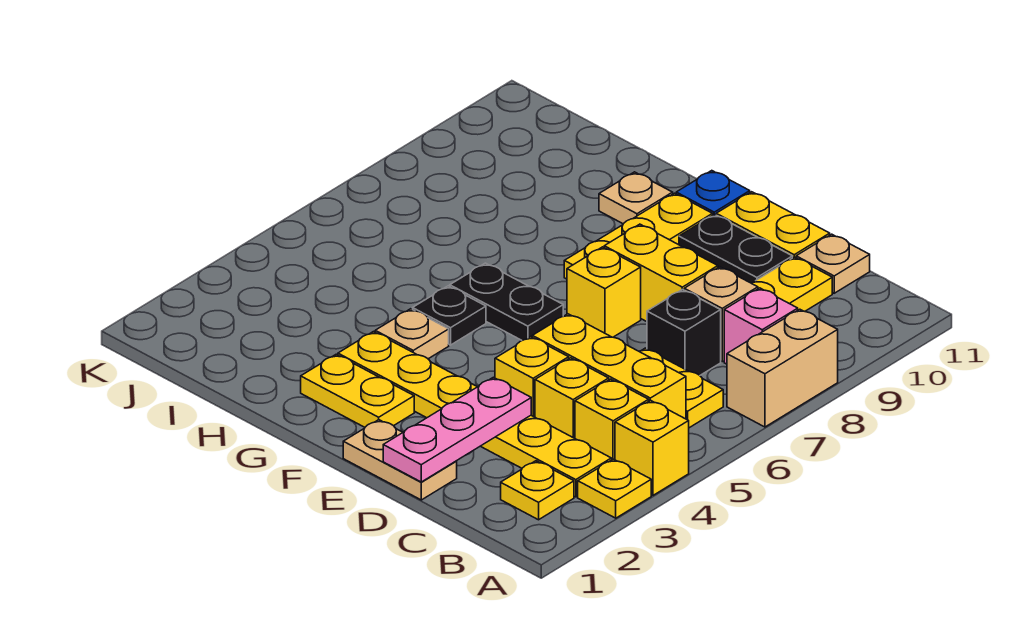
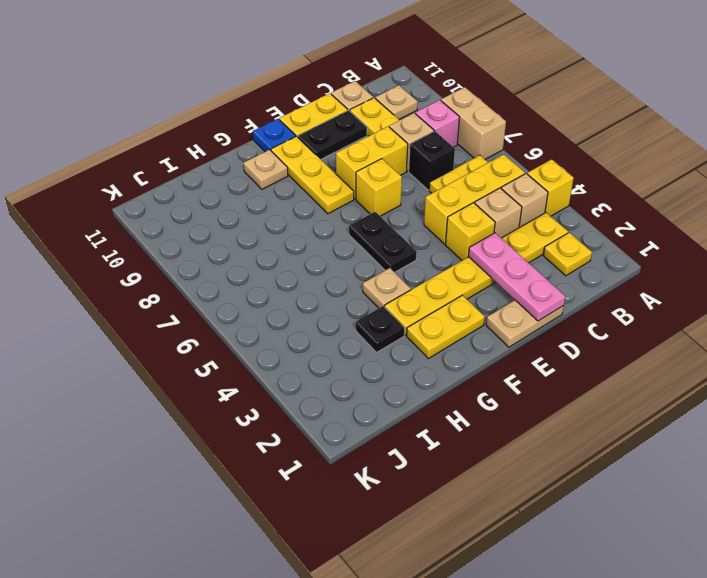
yellow 1x1 plate [578,459,651,518] -> none
yellow 1x1 brick [575,379,649,460] -> tan 1x1 brick [501,174,548,228]
none -> tan 1x1 plate [375,85,418,119]
yellow 1x1 brick [535,358,609,438] -> tan 1x1 brick [475,188,522,238]
black 1x2 plate [450,263,563,340] -> black 1x2 plate turned to [349,212,417,272]
black 1x1 plate [413,286,486,345] -> black 1x1 plate moved to [355,306,405,352]

